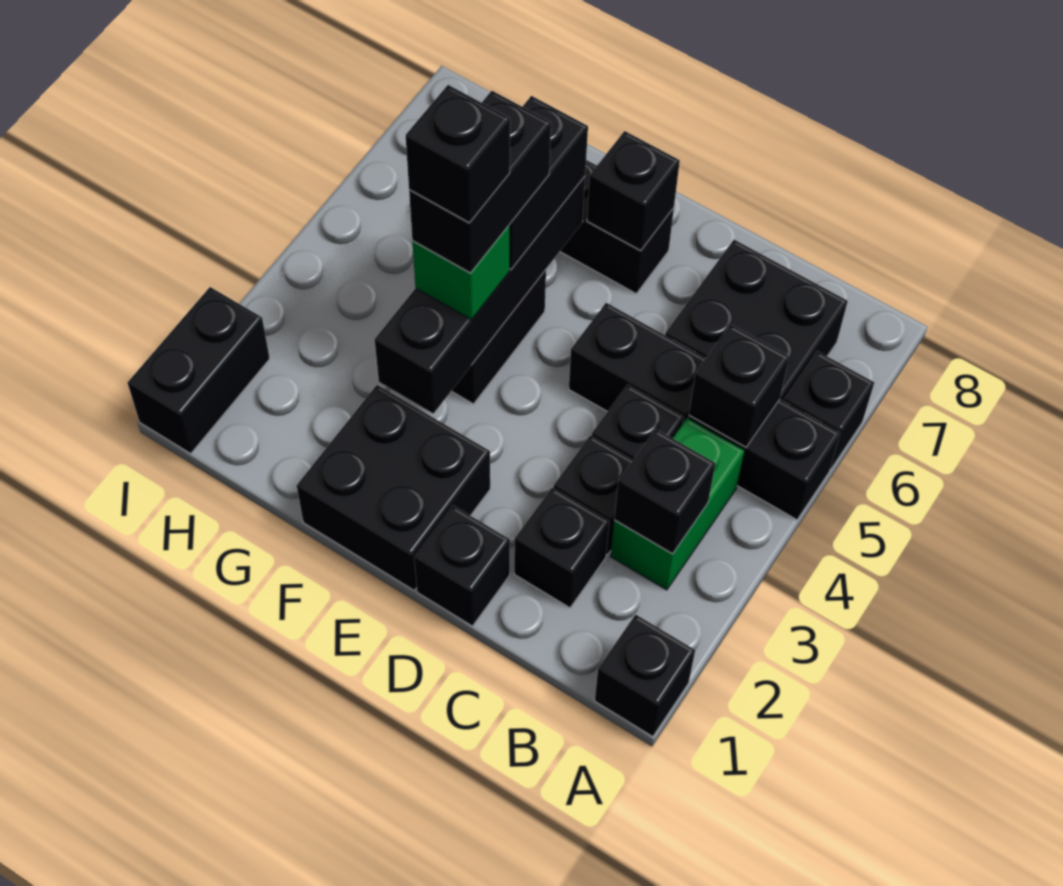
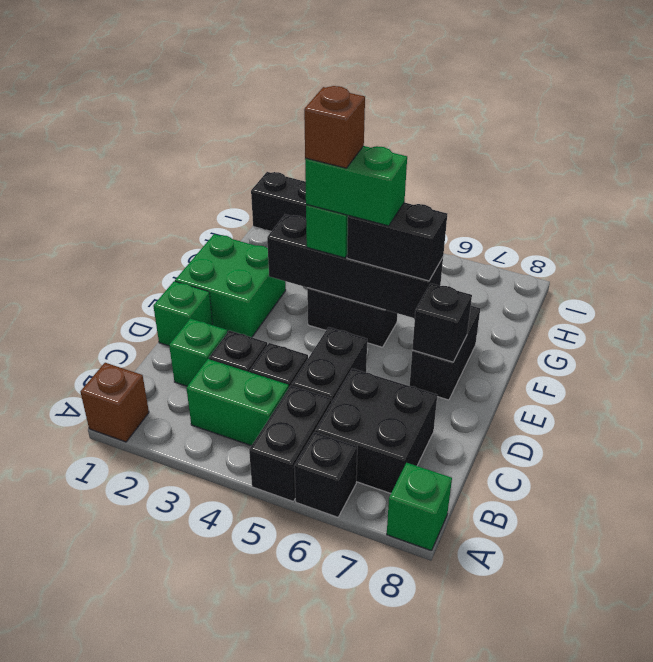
black 1x1 brick [595,615,695,737] -> brown 1x1 brick [80,363,149,442]
none -> green 1x1 brick [387,463,452,551]
black 1x1 brick [614,429,715,554] -> none
black 1x1 brick [689,324,789,447] -> none
black 1x1 brick [514,488,609,608] -> green 1x1 brick [169,319,227,386]
black 1x1 brick [414,506,510,626] -> green 1x1 brick [153,281,213,346]
black 2x2 brick [297,385,490,590] -> green 2x2 brick [175,234,286,337]
black 1x2 brick [409,91,551,273] -> green 1x2 brick [305,146,407,226]
black 1x1 brick [406,85,510,223] -> brown 1x1 brick [304,86,365,168]

